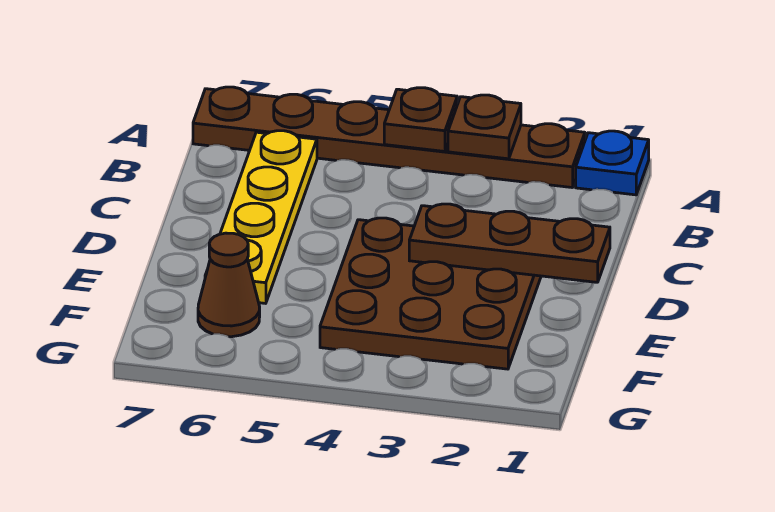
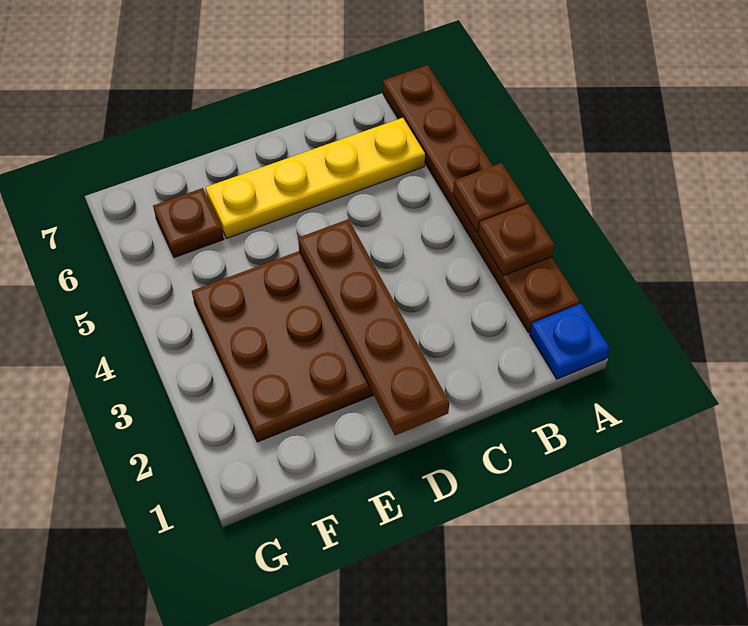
brown 1x3 plate [409,204,610,282] -> brown 1x4 plate [298,219,449,435]
brown 1x1 cone [198,233,260,337] -> brown 1x1 plate [153,188,224,258]

